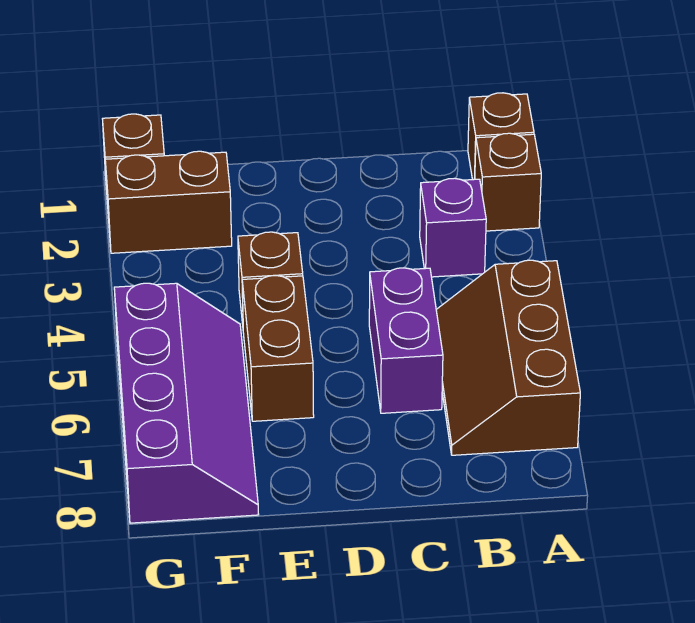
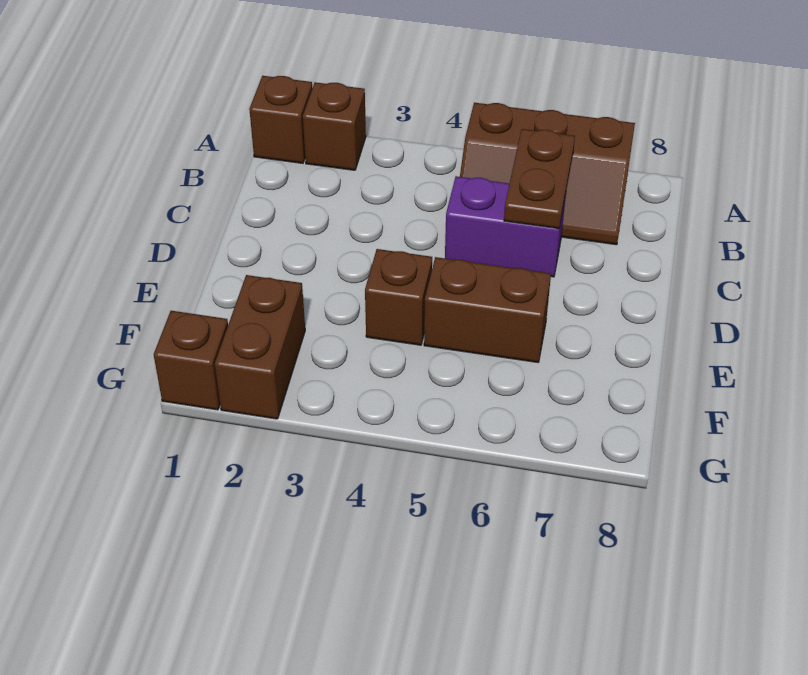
purple 1x1 brick [420,178,486,277] -> none
none -> brown 1x2 plate [504,129,575,229]
purple 2x4 slope [114,283,259,523] -> none

